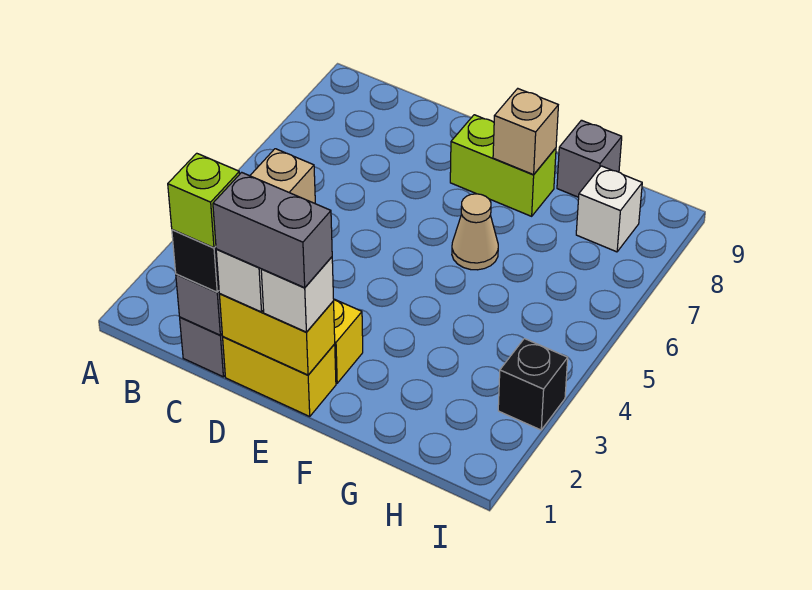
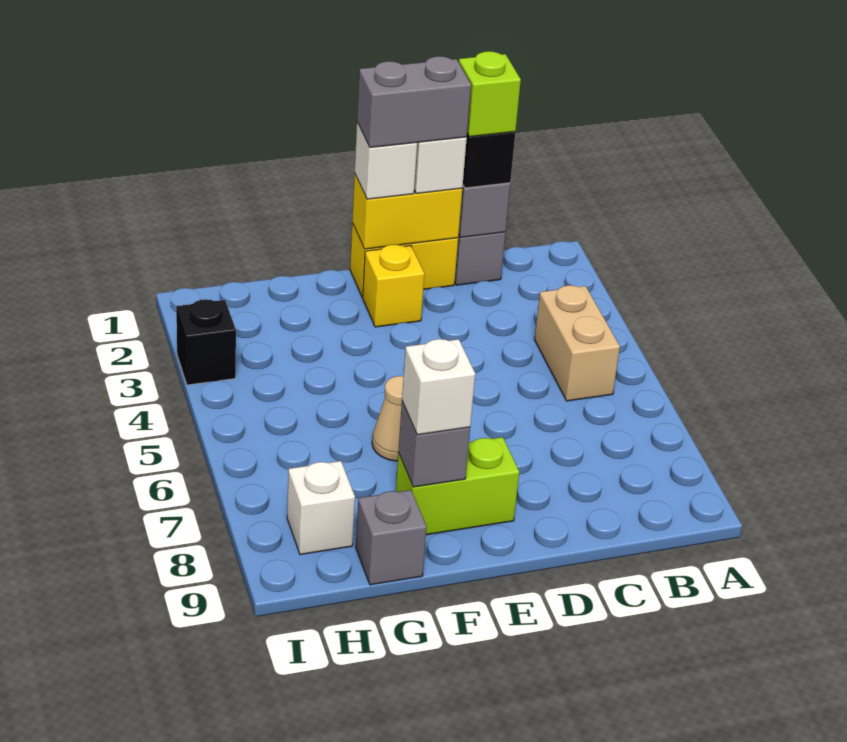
tan 1x1 brick [493,89,558,175] -> grey 1x1 brick [398,401,470,487]
none -> white 1x1 brick [402,339,475,435]

